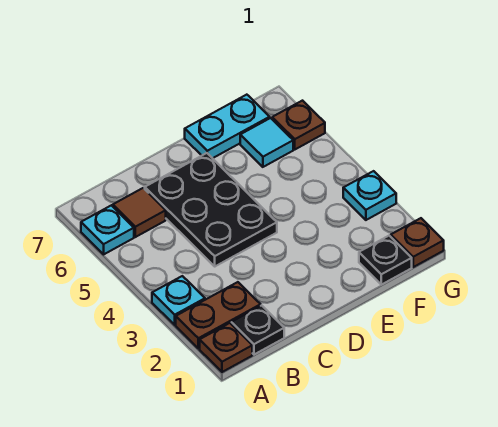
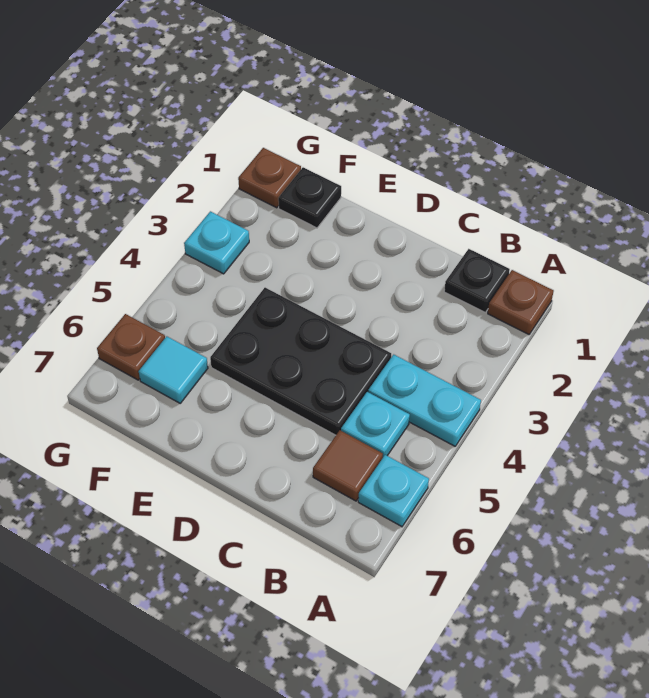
brown 1x2 plate [176,282,261,349] -> none
cyan 1x1 plate [152,276,205,325] -> cyan 1x1 plate moved to [341,392,410,457]
black 2x3 plate [145,153,277,266] -> black 2x3 plate turned to [210,288,391,435]
cyan 1x2 plate [185,95,270,158] -> cyan 1x2 plate moved to [368,355,481,446]

